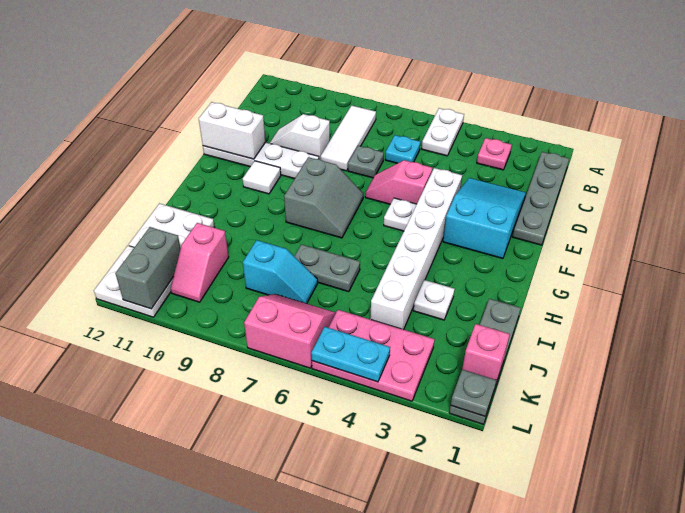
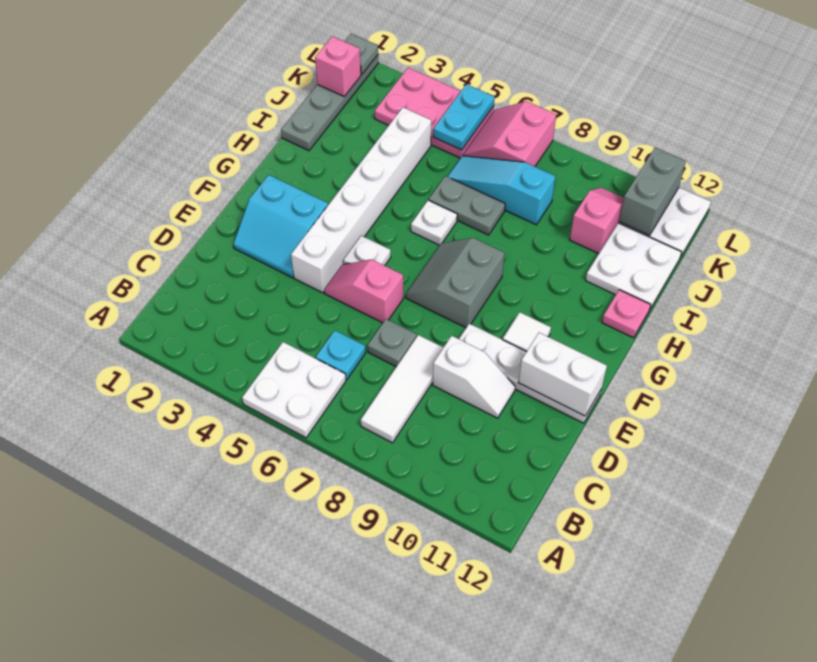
white 1x2 plate [422,108,464,156] -> white 2x2 plate [242,342,346,438]
grey 1x4 plate [512,152,569,245] -> none
pink 1x1 plate [477,138,512,170] -> pink 1x1 plate moved to [602,290,651,338]
cyan 2x3 slope [443,178,526,259] -> cyan 2x2 slope [233,175,328,278]
pink 1x2 slope [365,160,432,204] -> pink 1x2 slope turned to [324,260,403,323]
white 1x1 plate [414,280,455,320] -> white 1x1 plate moved to [411,200,457,245]
cyan 1x2 slope [243,240,318,304] -> cyan 1x3 slope [447,156,555,225]
pink 2x2 slope [244,294,336,368] -> pink 2x2 slope turned to [463,101,556,167]
cyan 1x2 plate [311,327,390,382] -> cyan 1x2 plate turned to [433,84,495,150]

